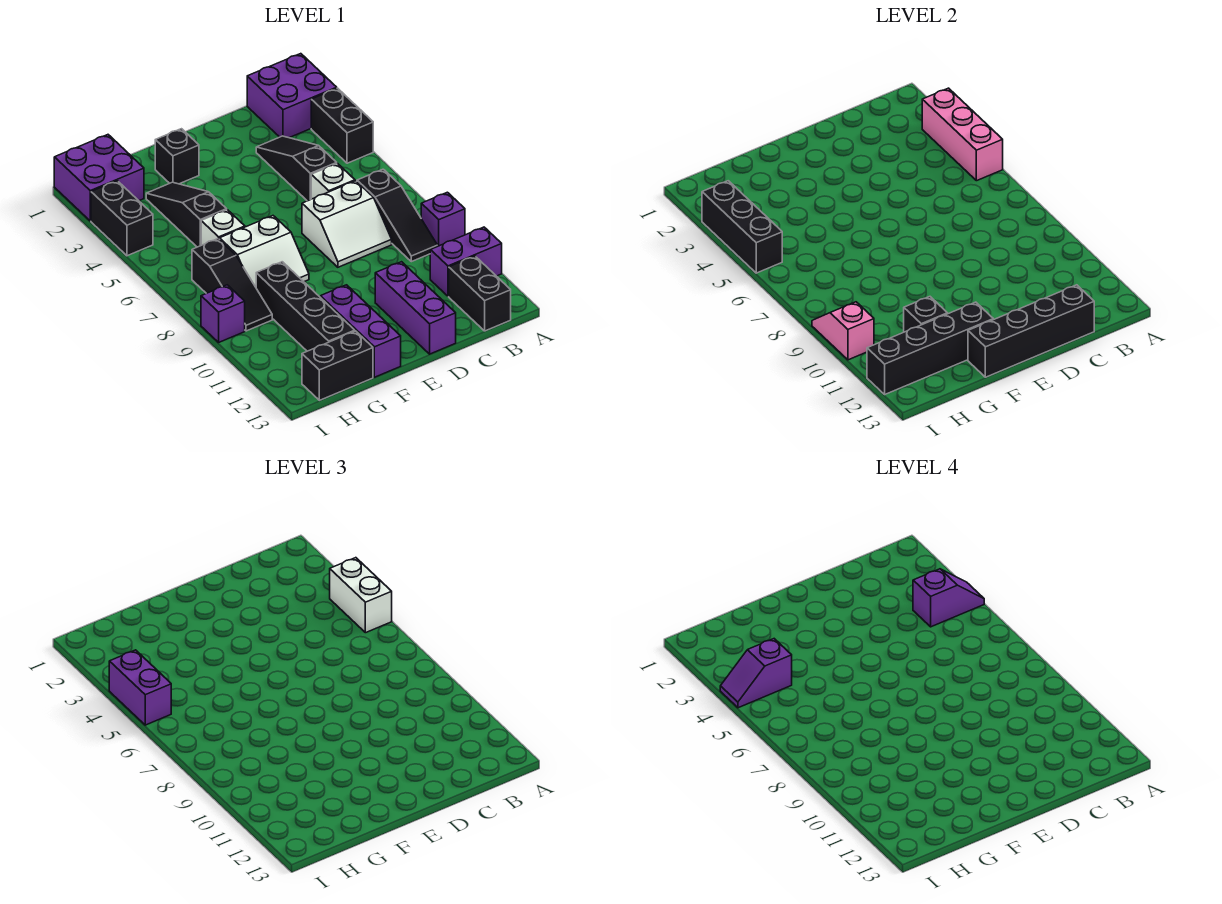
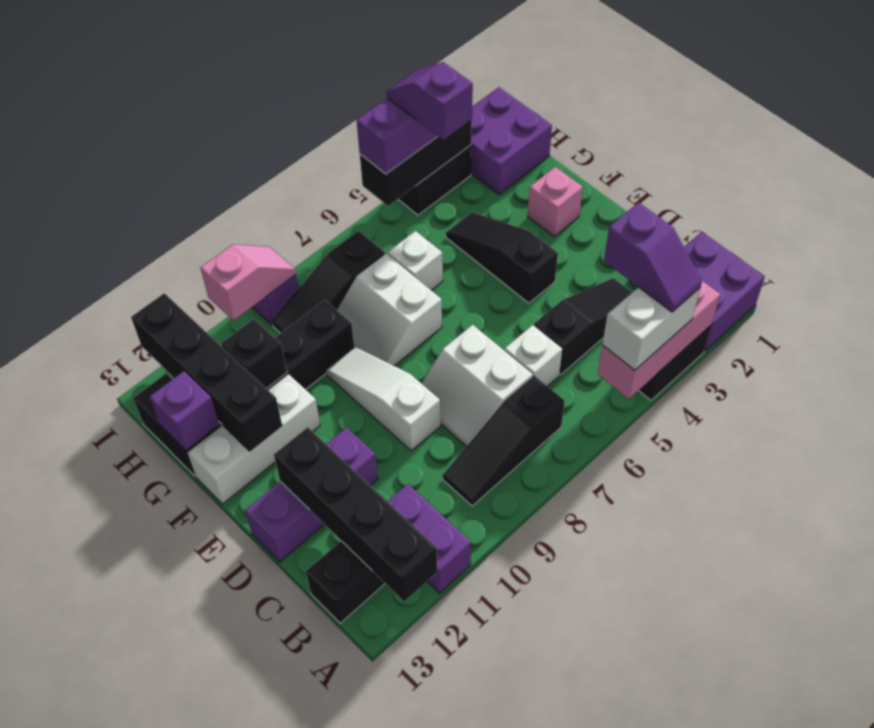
purple 1x1 brick [421,192,465,246] -> purple 1x1 brick moved to [150,371,219,451]
black 1x4 brick [968,285,1094,377] -> black 1x4 brick moved to [274,427,437,602]
none -> white 1x3 slope [326,347,441,451]
black 1x1 brick [155,129,199,184] -> pink 1x1 brick [528,167,583,237]
purple 1x3 brick [320,285,401,377] -> white 1x3 brick [188,374,320,504]
black 1x3 slope [146,182,227,247] -> black 1x3 slope turned to [446,212,558,303]

